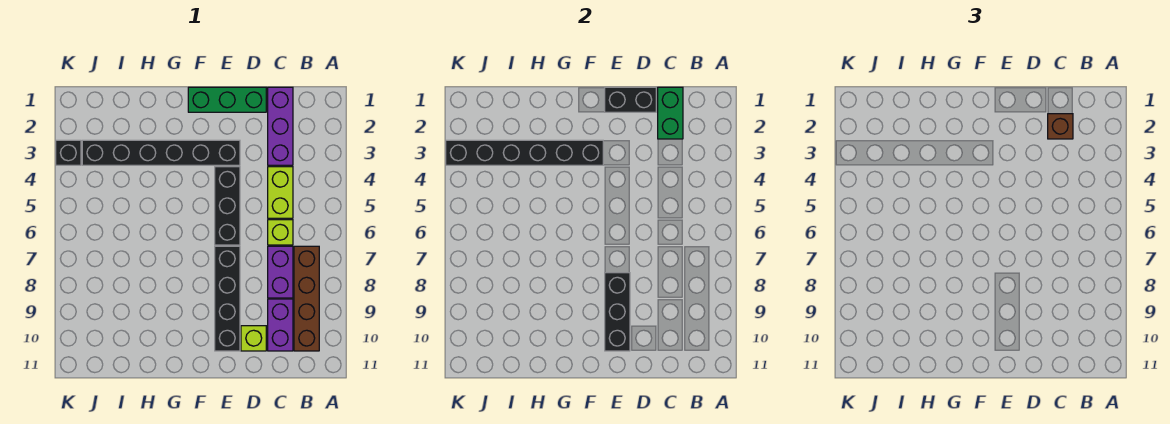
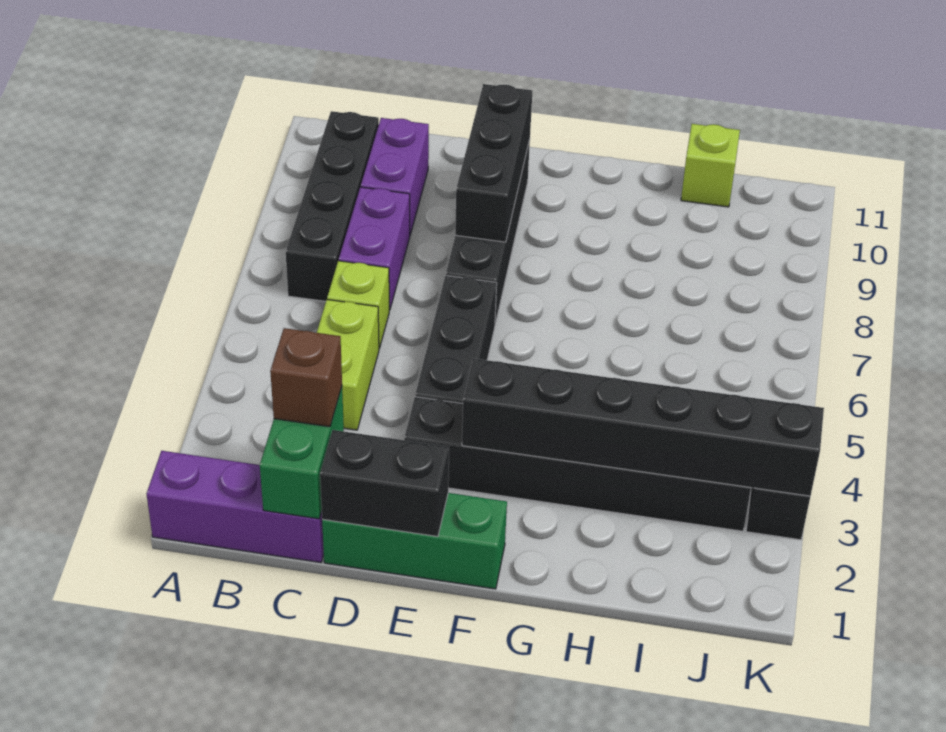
brown 1x4 brick [294,246,319,351] -> black 1x4 brick [286,111,379,301]
purple 1x3 brick [268,87,293,165] -> purple 1x3 brick turned to [147,451,324,563]
lime 1x1 brick [241,326,266,351] -> lime 1x1 brick moved to [681,124,740,207]

